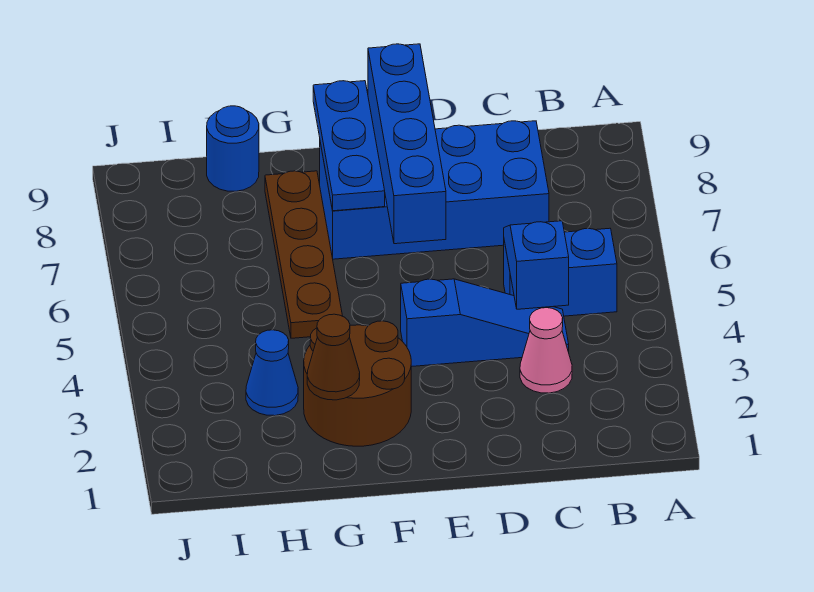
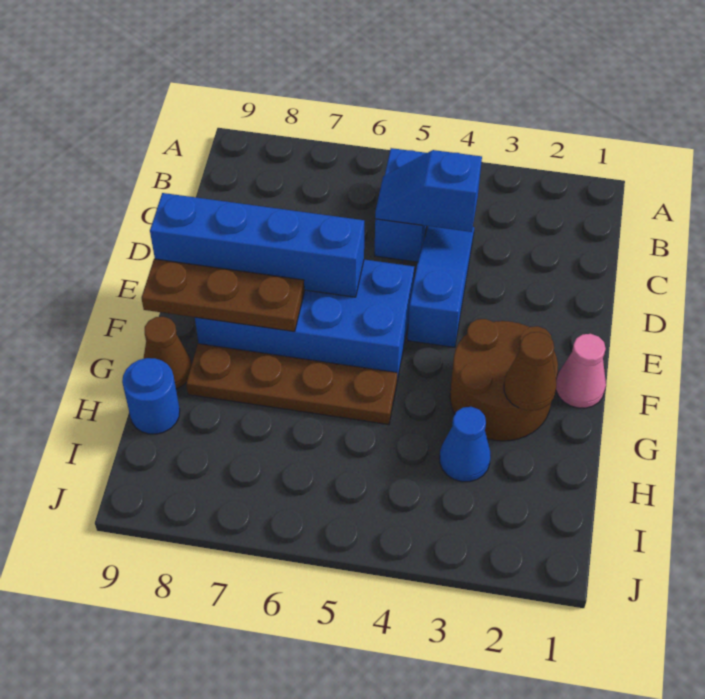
pink 1x1 cone [520,308,572,393] -> pink 1x1 cone moved to [556,334,606,408]
blue 2x4 brick [320,121,549,259] -> blue 2x4 brick turned to [195,260,414,380]
blue 1x3 plate [313,81,385,211] -> brown 1x3 plate [141,259,304,332]
none -> brown 1x1 cone [143,317,191,389]

